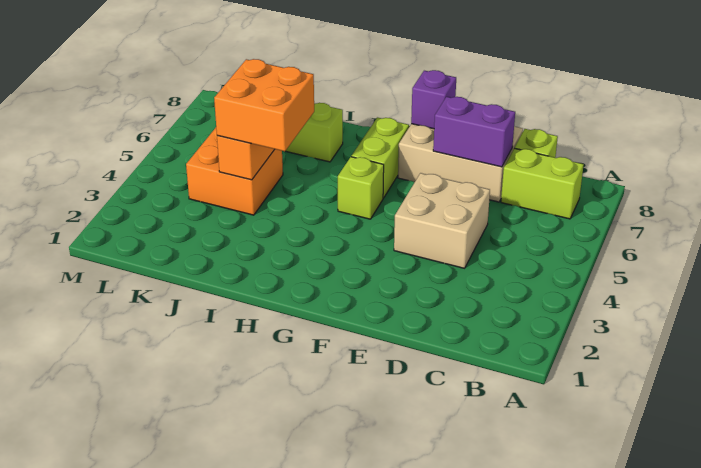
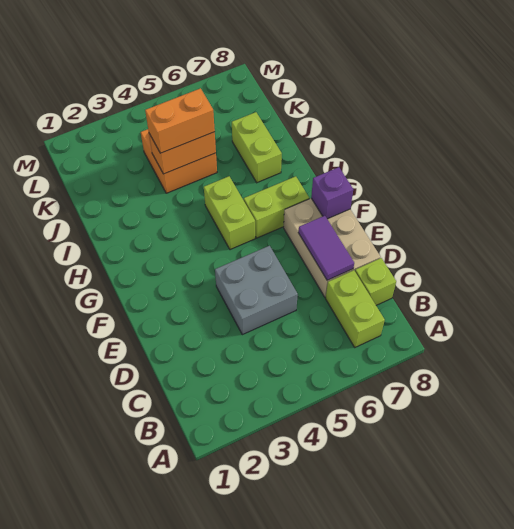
tan 2x2 brick [394,173,490,268] -> grey 2x2 brick [215,246,298,335]
purple 1x2 brick [433,97,515,167] -> purple 1x2 tile [298,216,354,280]
lime 1x1 brick [338,157,384,219] -> lime 1x2 brick [204,176,255,250]
orange 2x2 brick [214,59,314,151] -> orange 1x2 brick [145,88,215,153]

